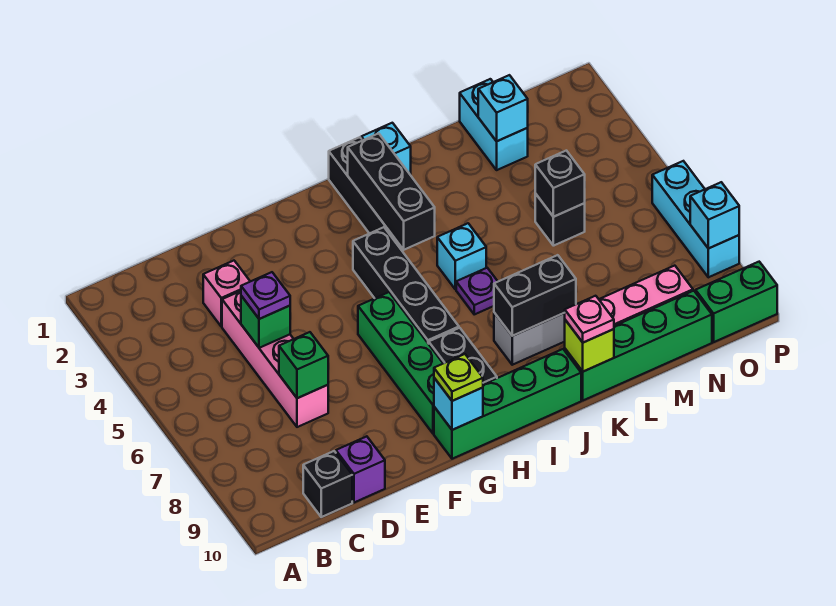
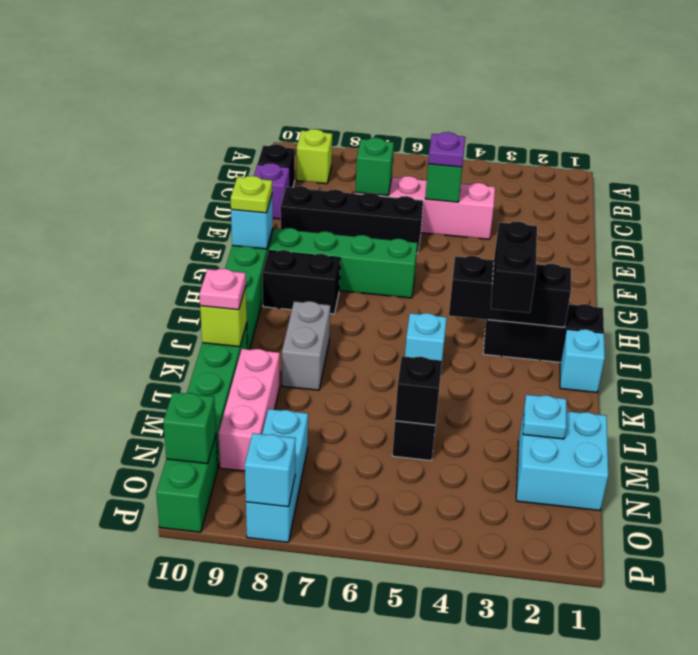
none -> lime 1x1 brick [296,129,332,184]
pink 1x1 brick [203,261,250,327] -> none
black 1x4 brick [353,227,459,344] -> black 1x4 brick moved to [280,186,423,254]
purple 1x1 plate [456,268,498,314] -> none
black 1x2 brick [494,255,576,336] -> black 1x2 brick moved to [491,221,537,313]
cyan 1x2 brick [460,79,528,170] -> cyan 2x2 brick [516,410,608,510]
cyan 1x1 brick [478,75,528,141] -> cyan 1x1 plate [523,395,566,439]
none -> green 1x1 brick [163,392,216,464]
cyan 1x3 brick [652,161,739,277] -> cyan 1x3 brick turned to [246,409,308,542]

